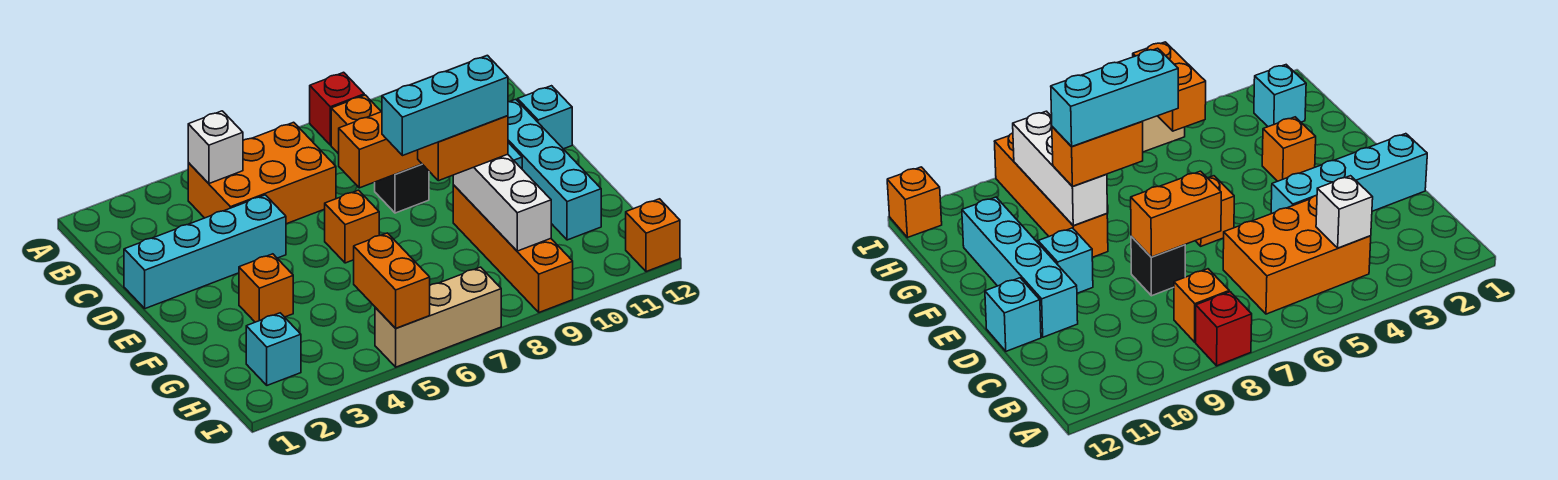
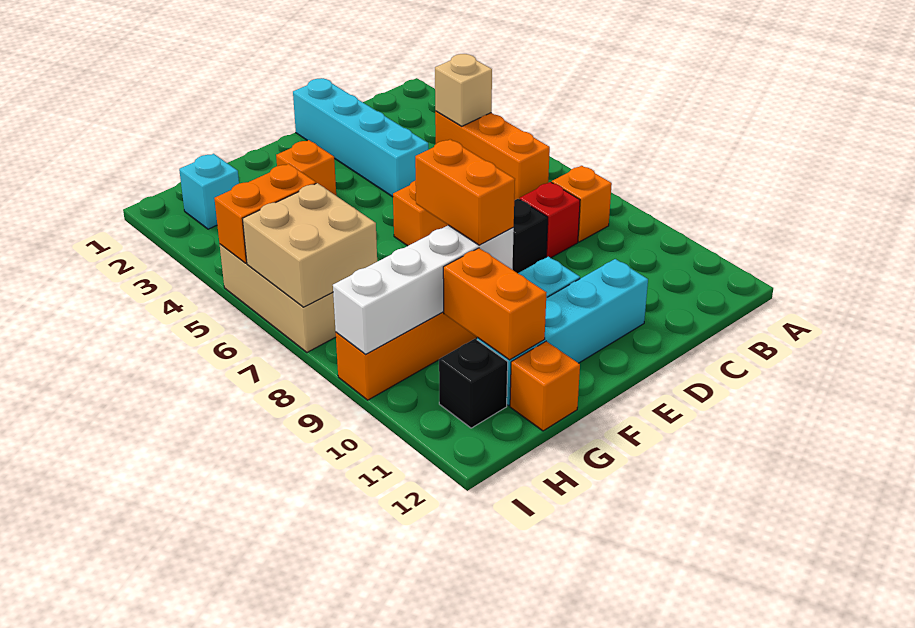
red 1x1 brick [310,72,364,145] -> red 1x1 brick moved to [520,182,580,258]
orange 2x3 brick [188,122,336,224] -> orange 1x3 brick [435,111,550,200]
white 1x1 brick [188,111,243,184] -> tan 1x1 brick [435,54,492,126]
orange 1x2 brick [339,112,422,188] -> orange 1x2 brick moved to [443,248,547,360]
cyan 1x1 brick [518,86,572,149] -> none
cyan 1x3 brick [382,55,508,156] -> none
white 1x3 brick [453,154,551,251] -> white 1x4 brick [333,225,514,355]
none -> tan 2x2 brick [243,183,377,307]
none -> black 1x1 brick [439,339,508,428]
orange 1x1 brick [626,199,680,272] -> orange 1x1 brick moved to [510,341,580,431]

